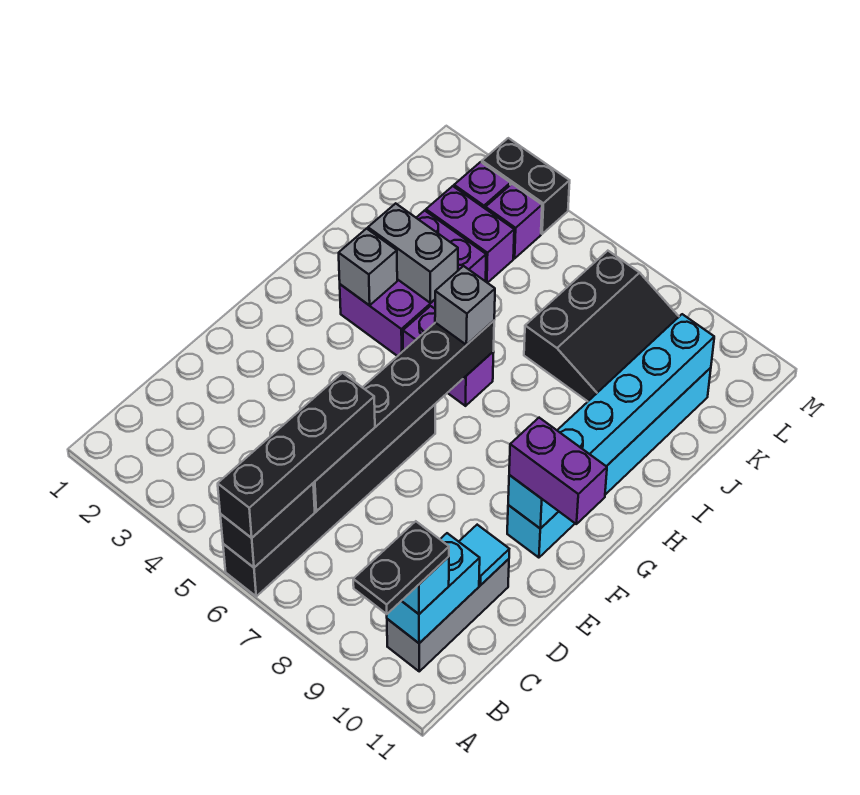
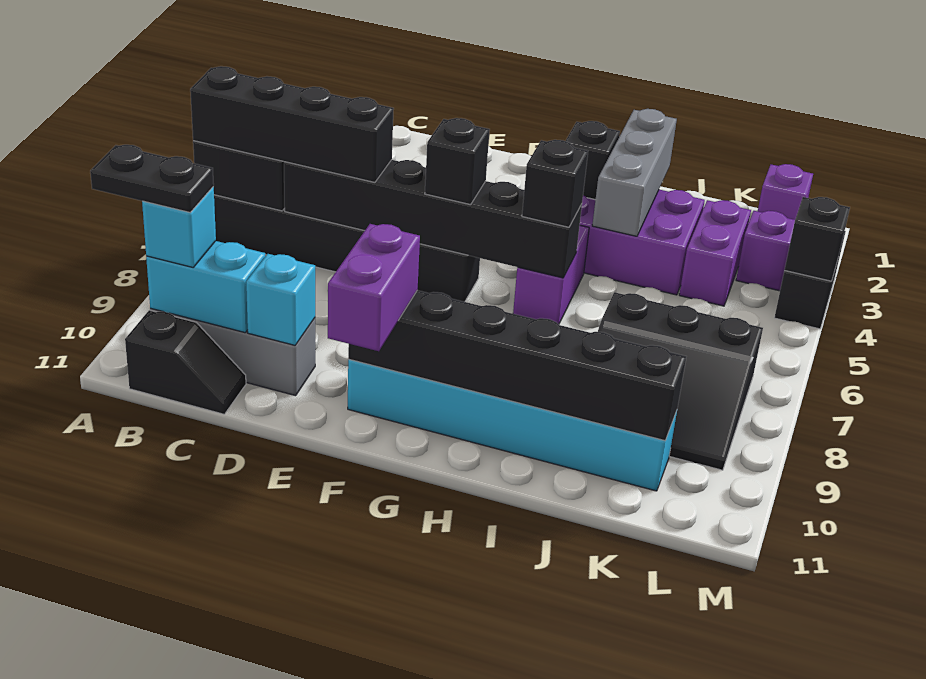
none -> black 1x2 slope [125,310,246,414]
cyan 1x1 tile [459,525,509,585] -> cyan 1x1 brick [246,254,315,345]
none -> black 1x1 brick [425,118,490,205]
cyan 1x6 brick [508,314,714,529] -> black 1x6 brick [348,290,686,441]
grey 1x1 brick [339,229,397,306] -> black 1x1 brick [566,121,620,200]
grey 1x1 brick [435,266,495,345] -> black 1x1 brick [522,140,588,227]
grey 1x2 brick [368,203,458,303] -> grey 1x3 brick [592,109,677,236]
purple 1x1 brick [485,184,542,258] -> purple 1x1 brick moved to [758,164,813,220]
none -> black 1x1 brick [784,197,850,281]

